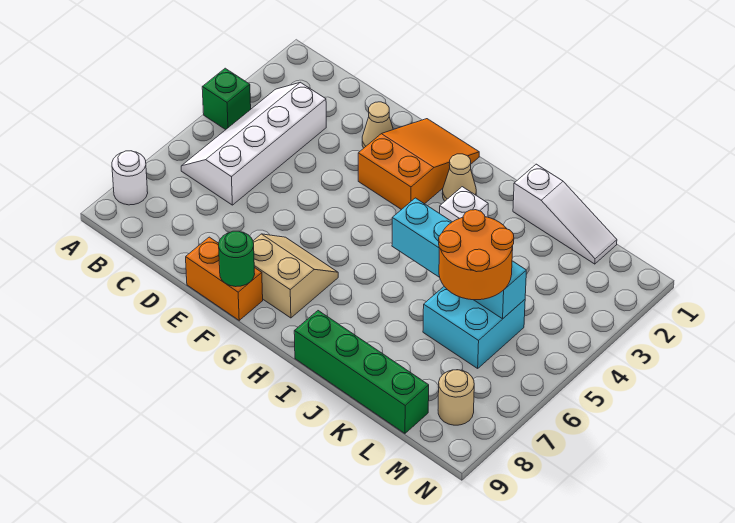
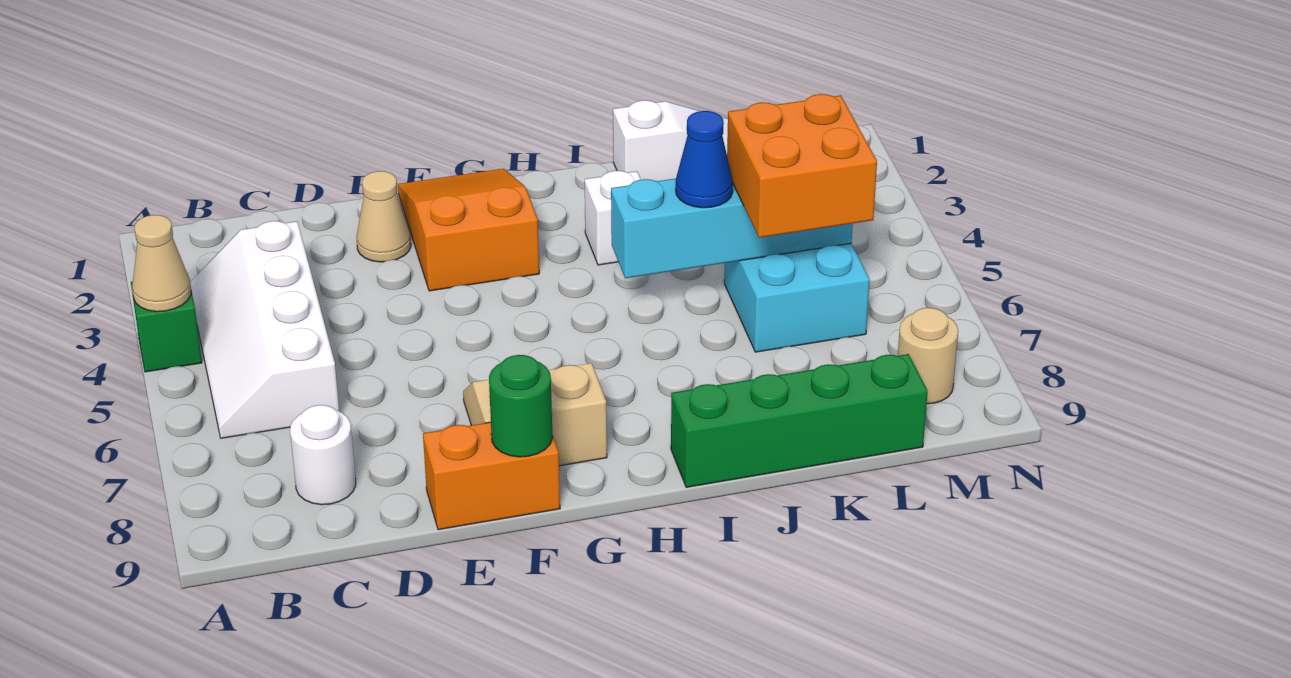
white 1x1 round brick [112,151,148,205] -> white 1x1 round brick moved to [290,405,356,505]
tan 1x1 cone [442,154,476,201] -> tan 1x1 cone moved to [132,215,191,312]
none -> blue 1x1 cone [676,111,733,208]
orange 2x2 round brick [439,210,514,300] -> orange 2x2 brick [727,94,877,238]

